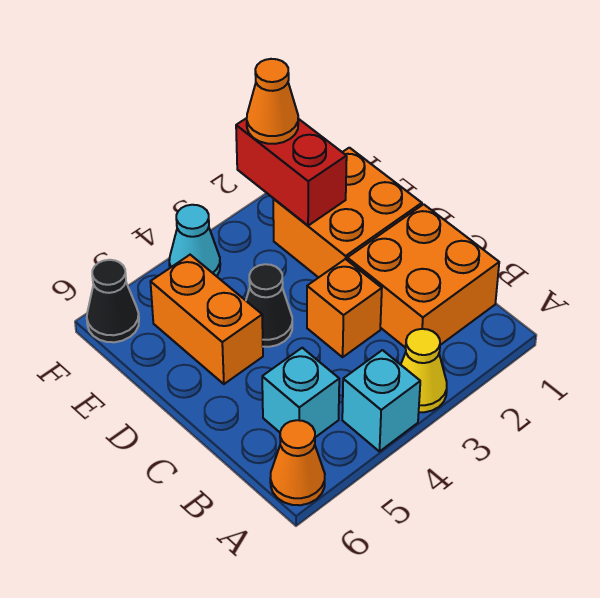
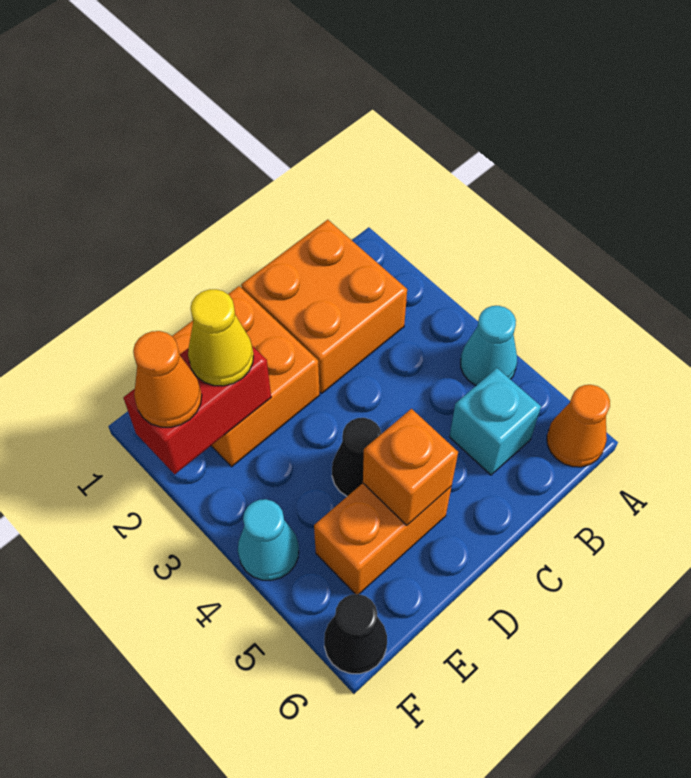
yellow 1x1 cone [401,329,447,412] -> yellow 1x1 cone moved to [188,289,253,386]
cyan 1x1 brick [342,350,420,451] -> cyan 1x1 cone [461,306,517,385]
orange 1x1 brick [307,259,382,357] -> orange 1x1 brick moved to [363,409,458,525]

